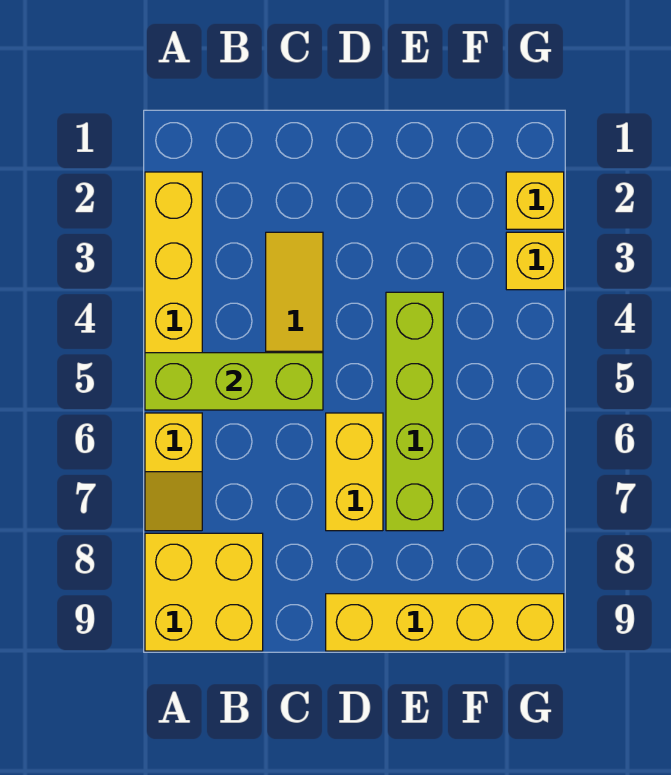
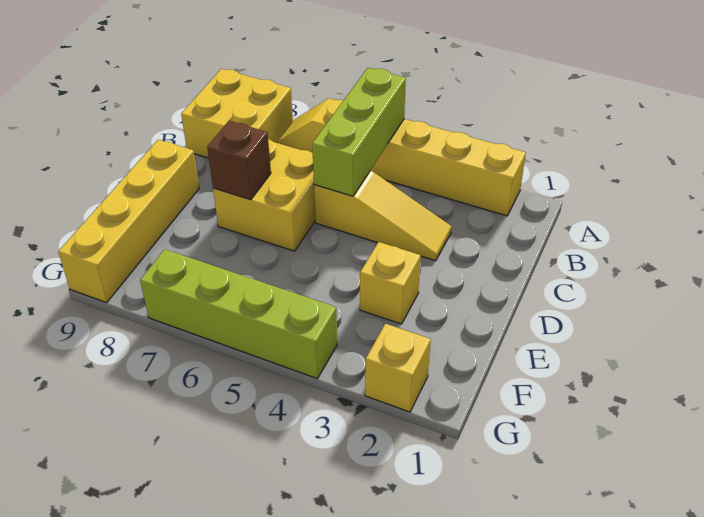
yellow 1x2 brick [326,413,383,531] -> yellow 2x2 brick [213,139,316,251]
none -> brown 1x1 brick [207,121,271,200]
lime 1x4 brick [386,292,443,531] -> lime 1x4 brick moved to [140,249,337,378]
yellow 1x1 brick [506,232,564,290] -> yellow 1x1 brick moved to [360,242,421,324]

